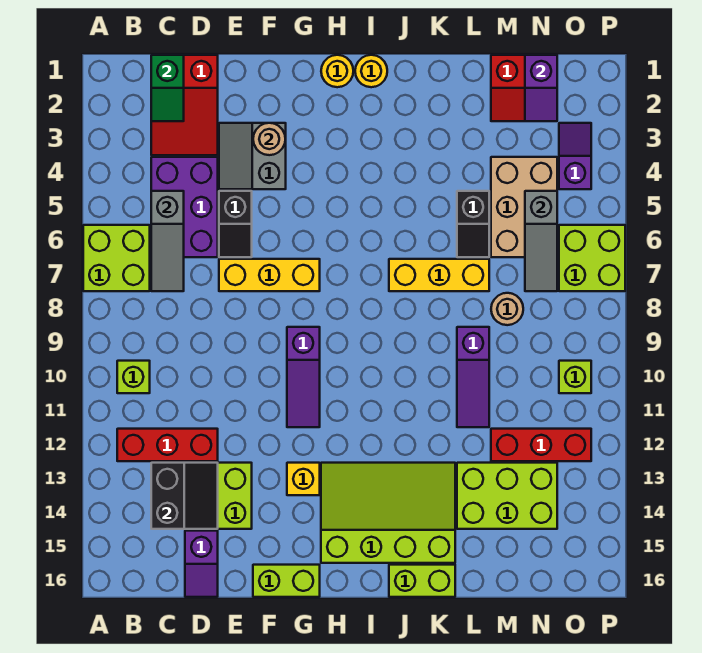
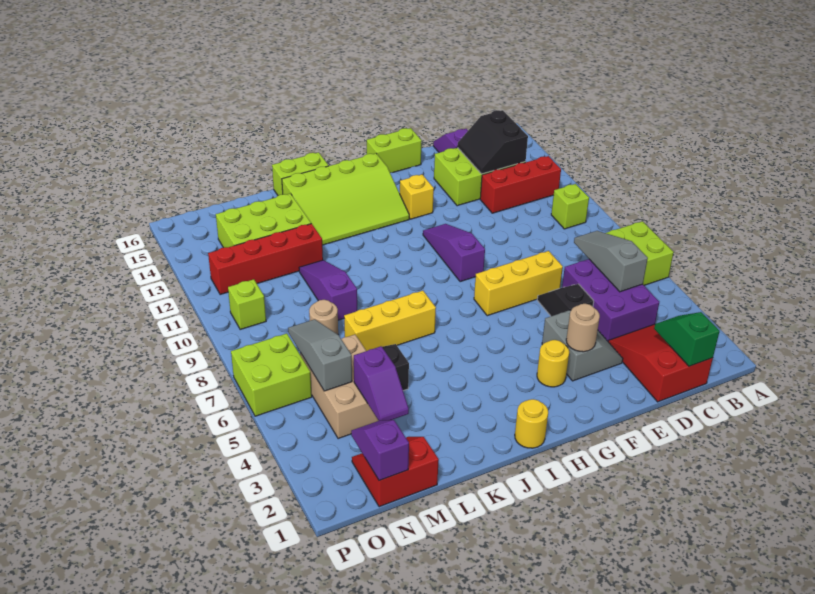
yellow 1x1 round brick [321,55,353,87] -> yellow 1x1 round brick moved to [537,340,569,387]
red 1x3 brick [491,429,591,461] -> red 1x4 brick [208,224,323,295]
purple 1x2 slope [559,123,591,189] -> purple 1x2 slope moved to [354,346,409,421]

